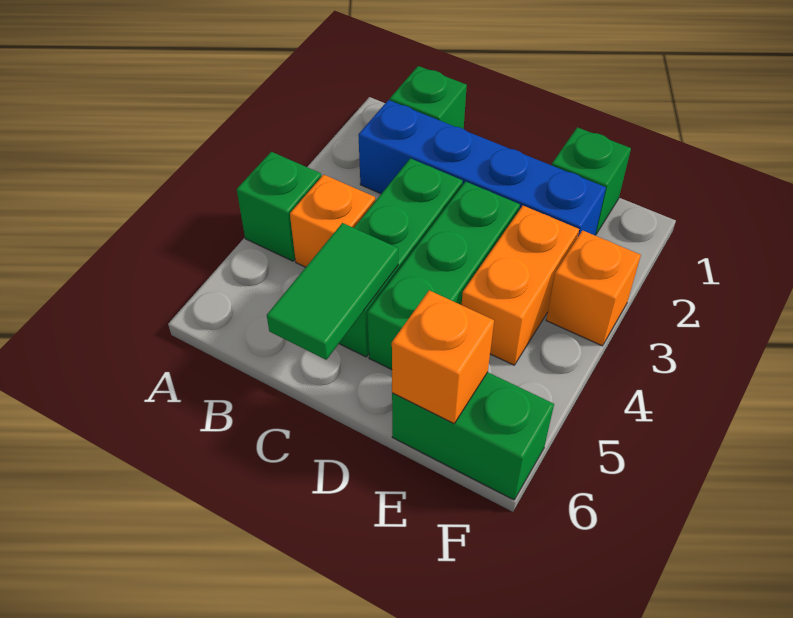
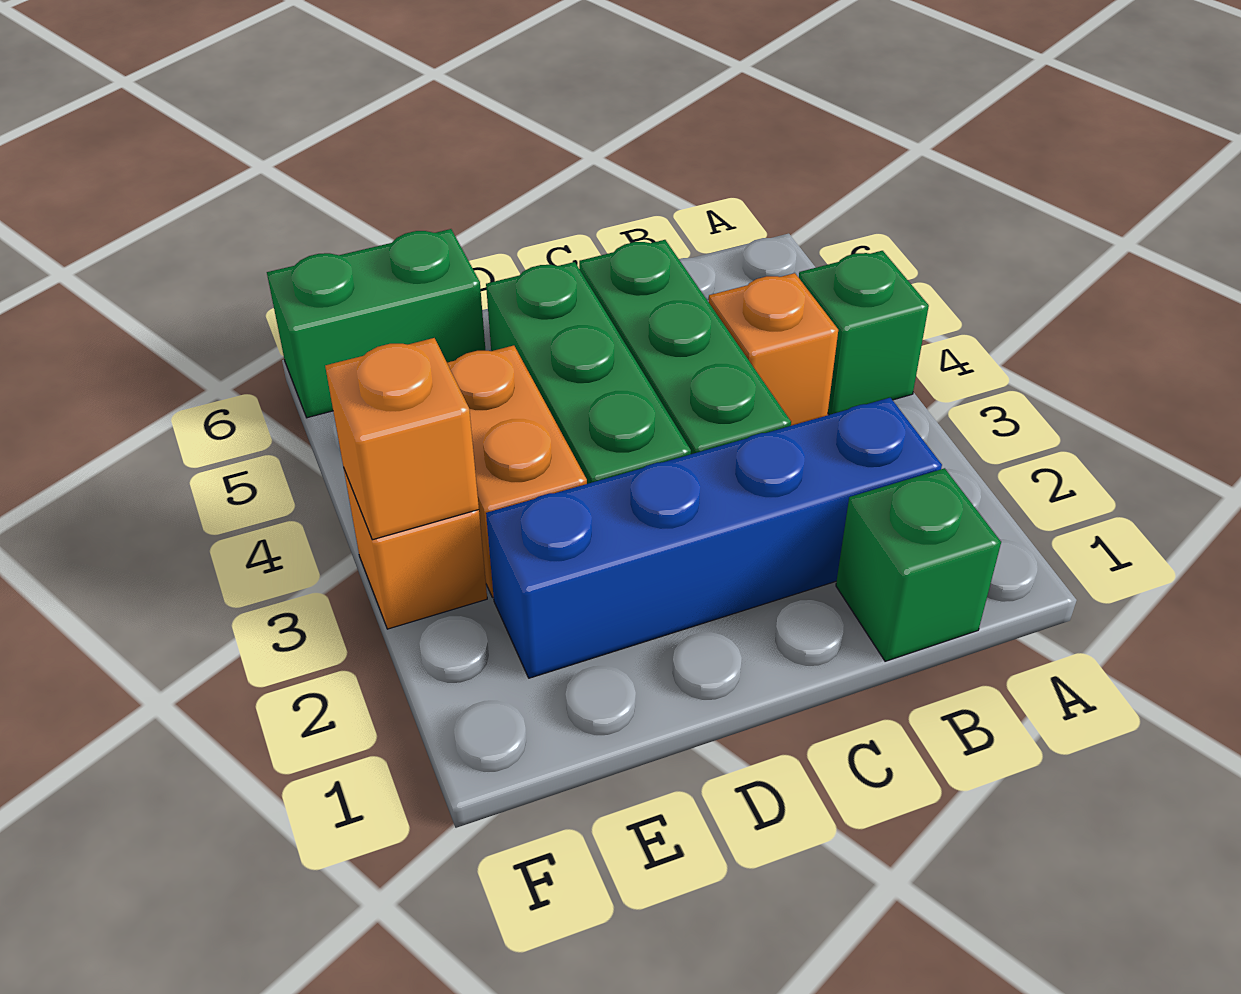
green 1x2 tile [267,223,398,360] -> none
green 1x1 brick [552,127,631,235] -> none
orange 1x1 brick [392,290,494,423] -> orange 1x1 brick moved to [325,338,479,540]

